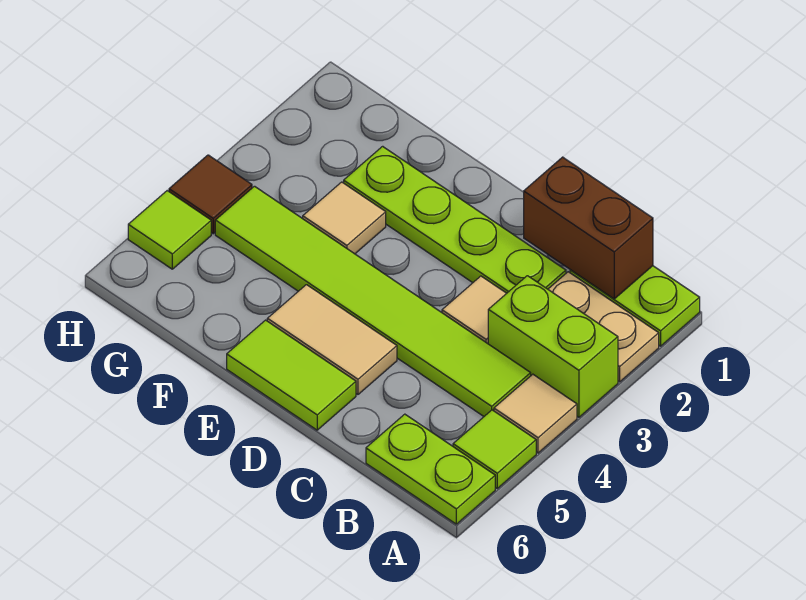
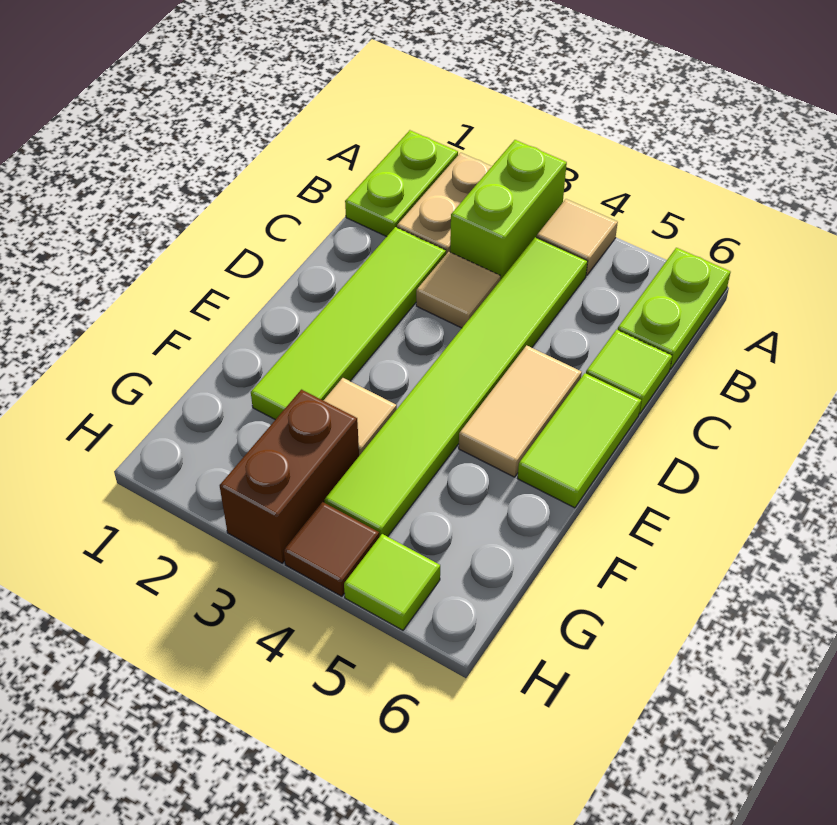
lime 1x1 tile [453,410,536,488] -> lime 1x1 tile moved to [586,330,672,413]
brown 1x2 brick [524,157,653,299] -> brown 1x2 brick moved to [220,390,359,563]
lime 1x4 plate [344,146,566,293] -> lime 1x4 tile [251,227,446,420]

